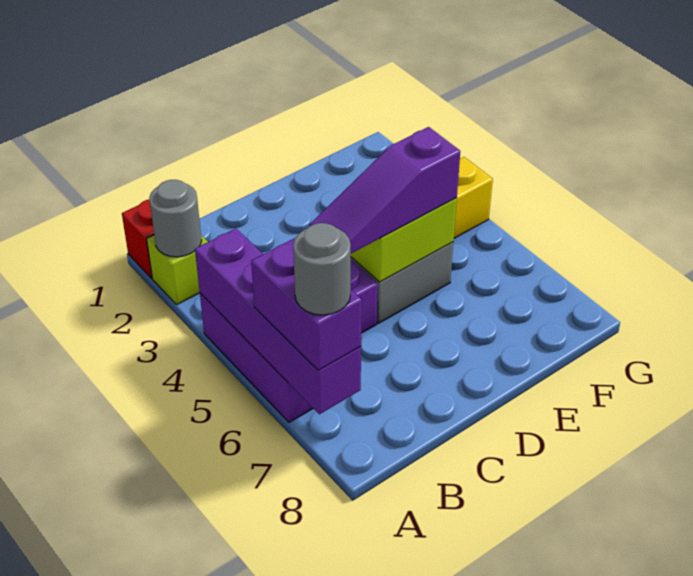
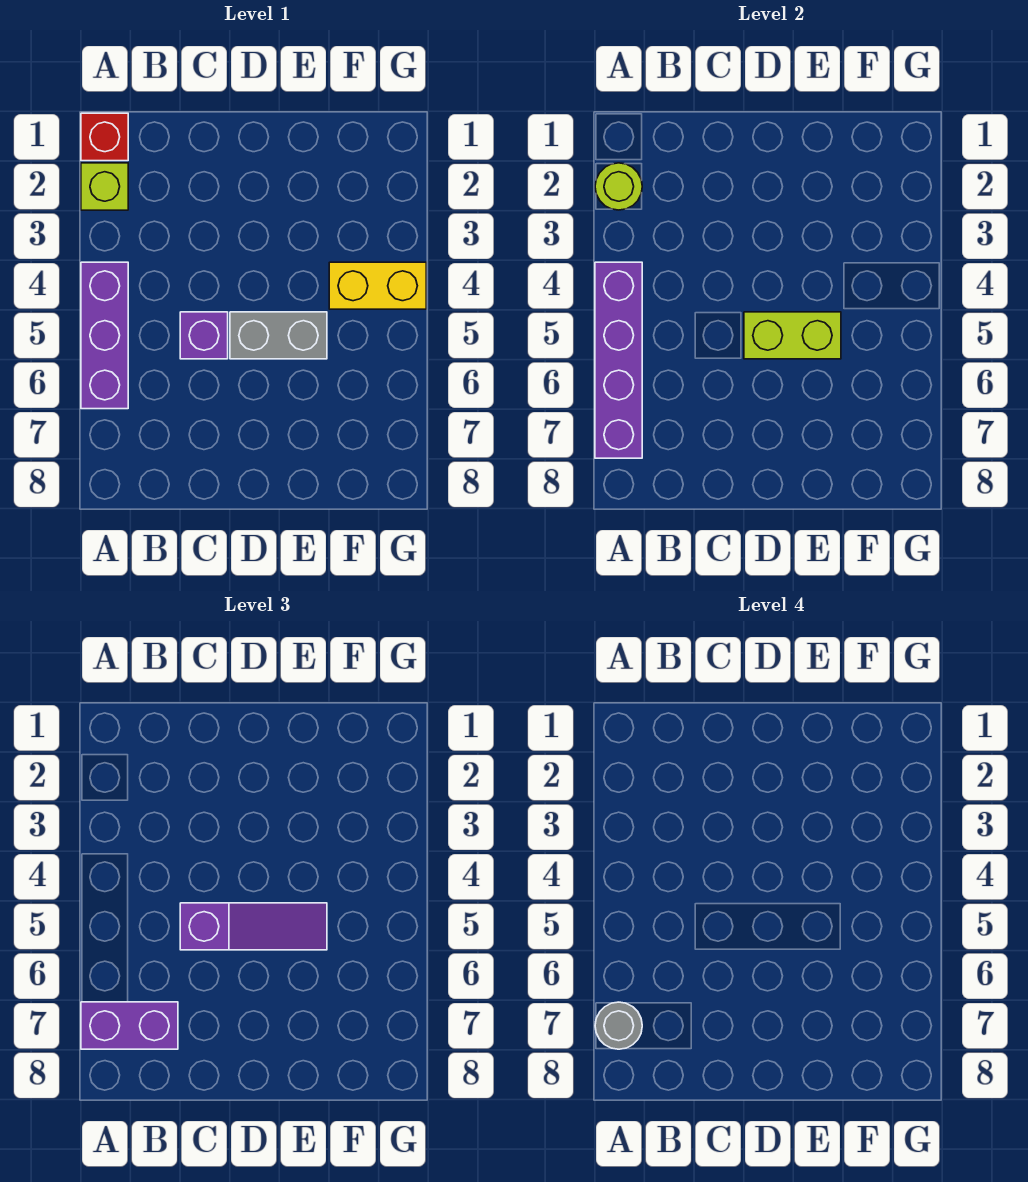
grey 1x1 round brick [149,180,202,257] -> lime 1x1 round brick [595,163,642,210]
purple 1x2 brick [251,238,362,370] -> purple 1x2 brick turned to [81,1002,178,1049]
purple 1x3 slope [309,127,460,253] -> purple 1x3 slope turned to [180,903,327,950]

